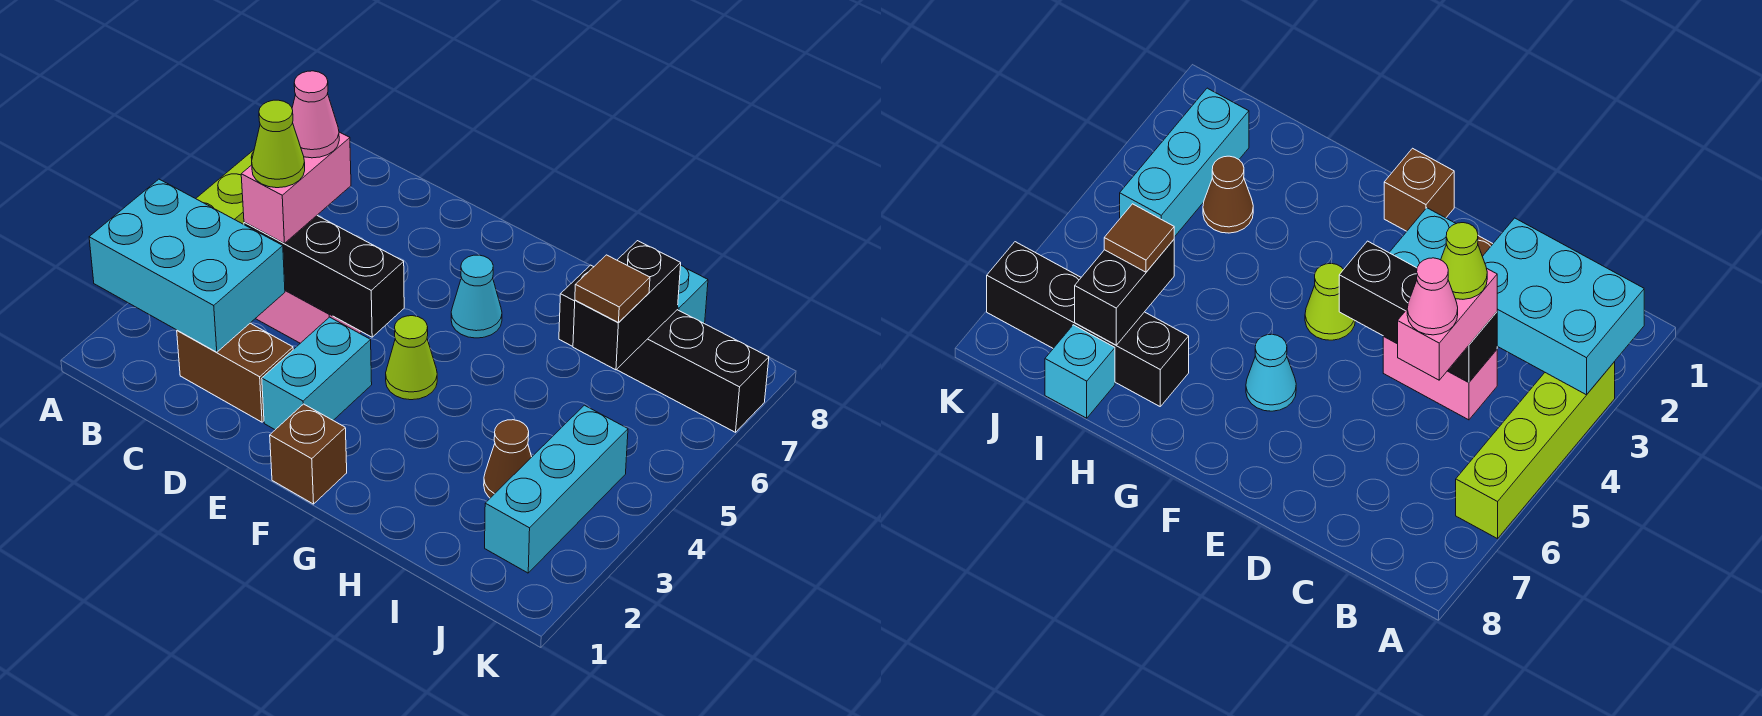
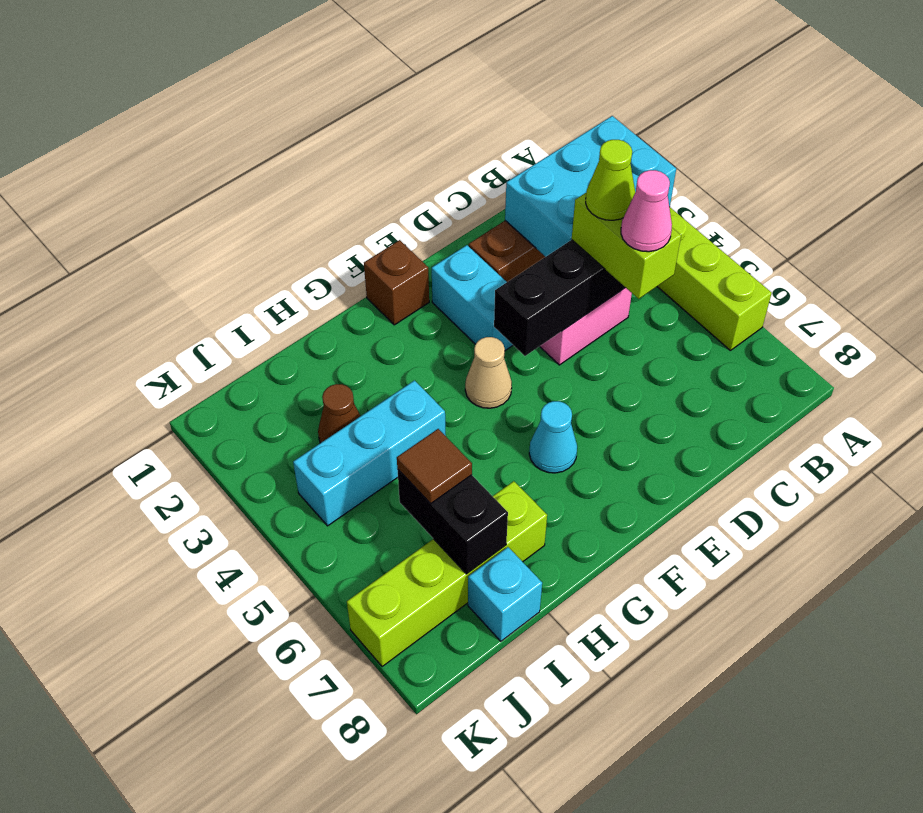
pink 1x2 brick [241,132,351,243] -> lime 1x2 brick [572,193,681,299]
lime 1x1 cone [386,316,437,400] -> tan 1x1 cone [465,337,512,408]
black 1x4 brick [559,265,769,432] -> lime 1x4 brick [347,481,547,667]
cyan 1x3 brick [485,405,628,573] -> cyan 1x3 brick turned to [293,380,446,526]

